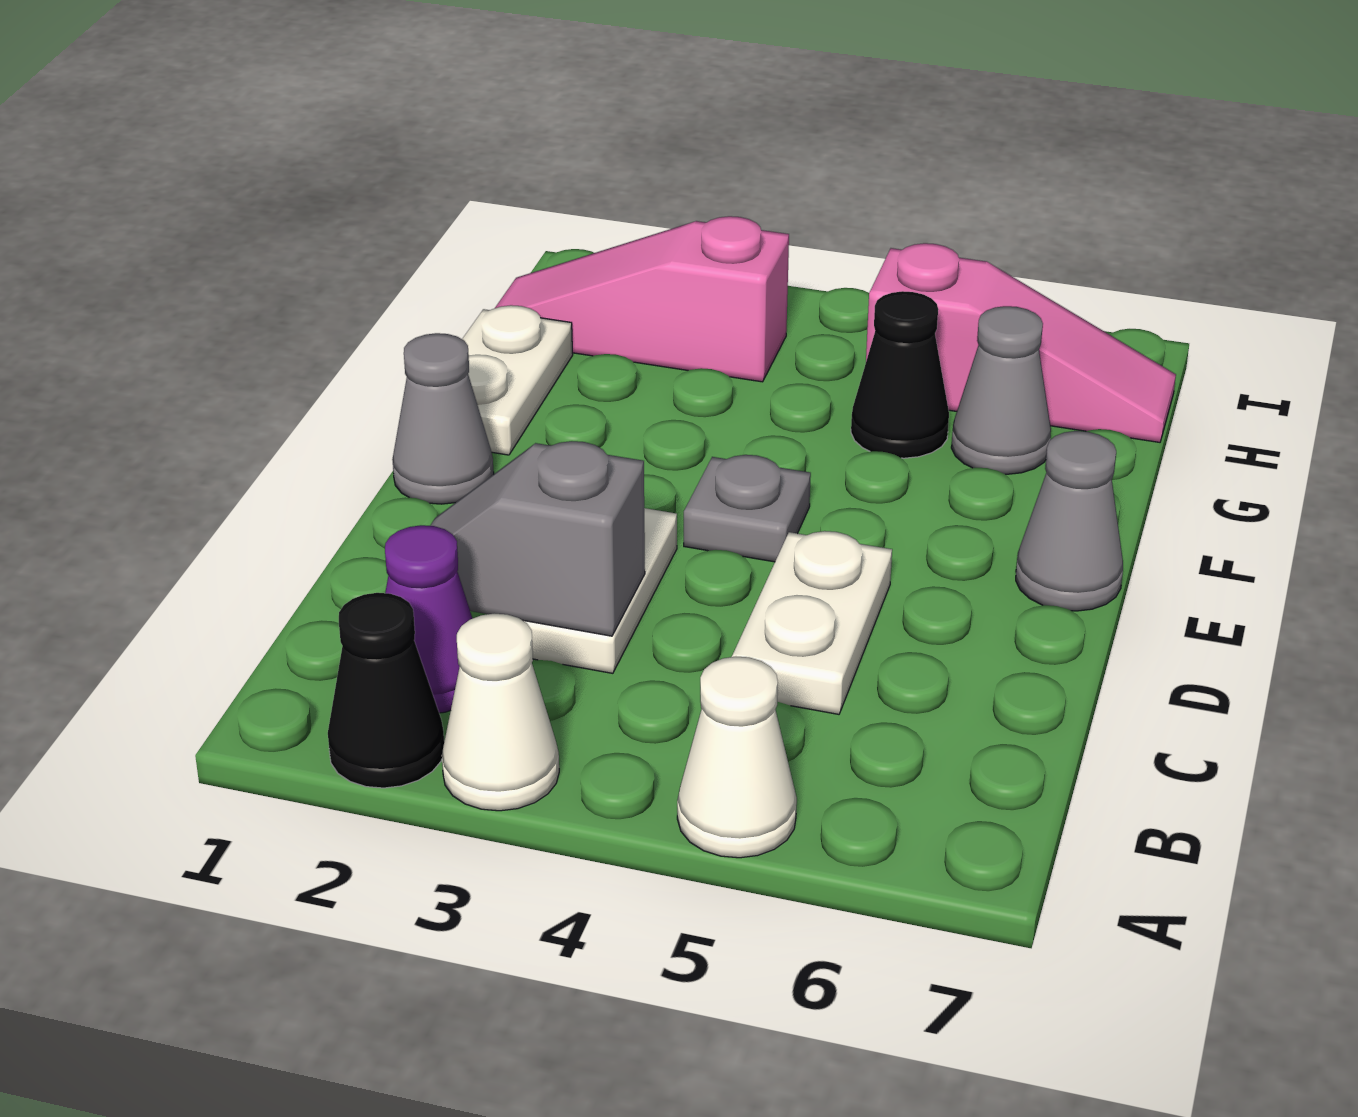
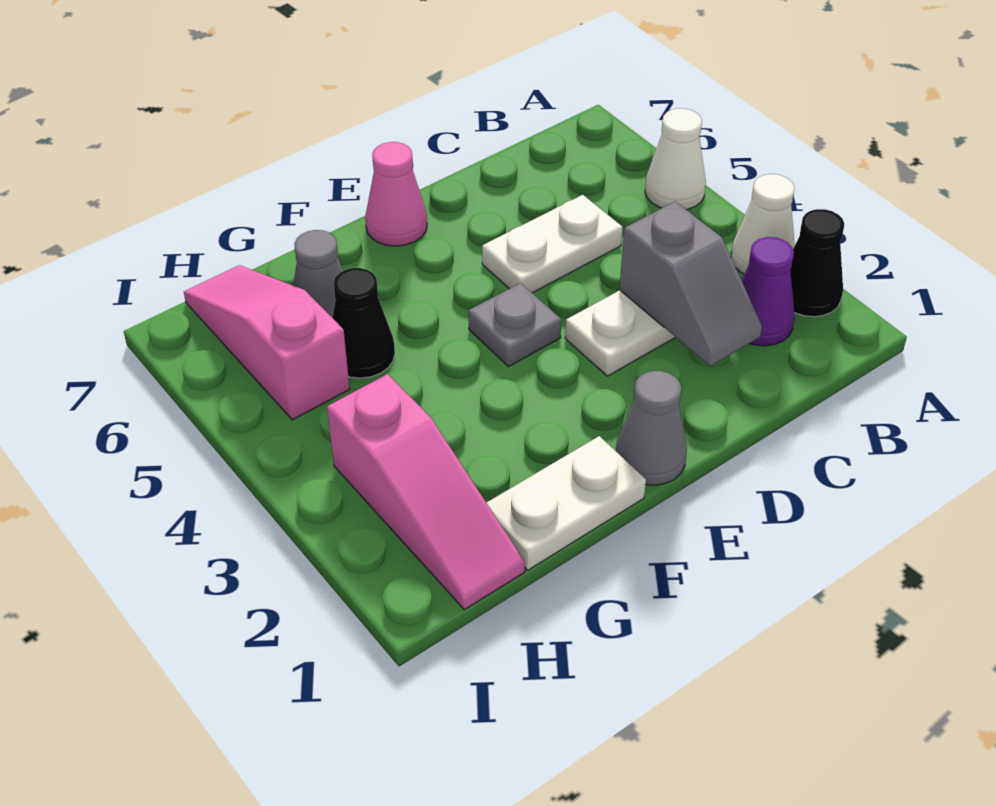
grey 1x1 cone [1016,431,1123,611] -> pink 1x1 cone [365,142,427,246]

